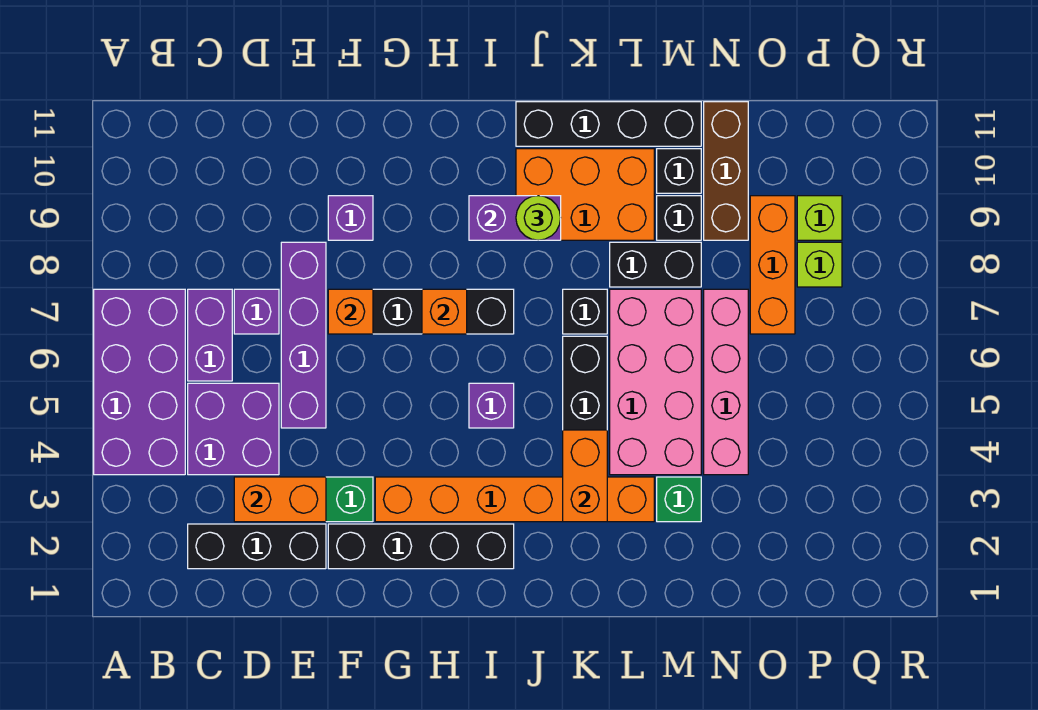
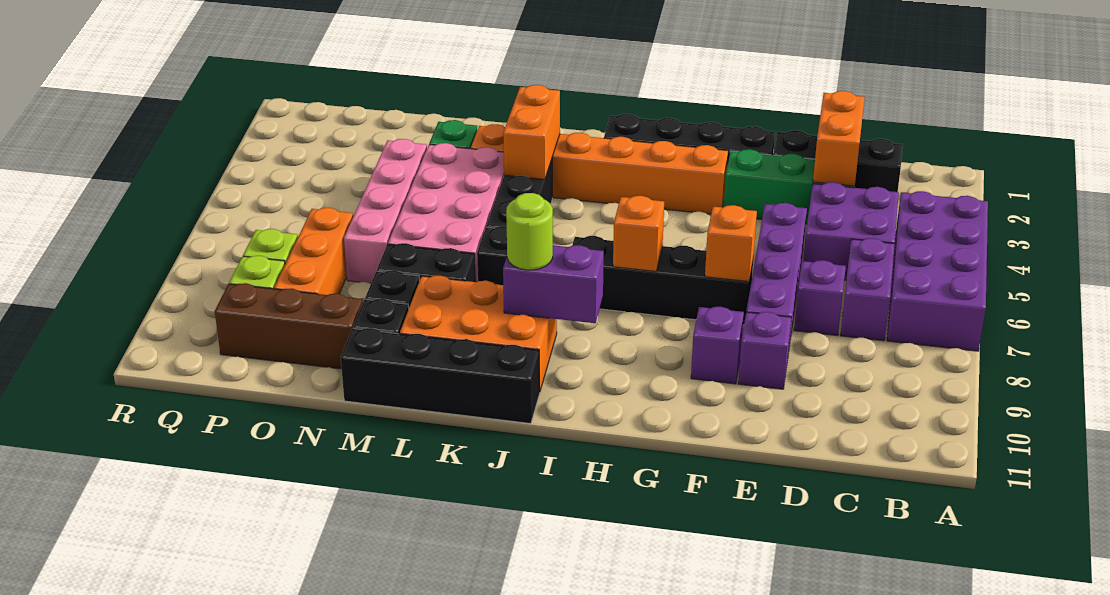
orange 1x2 brick [234,477,326,522] -> orange 1x2 brick turned to [813,91,865,186]
purple 1x1 brick [469,383,514,428] -> purple 1x1 brick moved to [738,312,792,389]
brown 1x3 brick [704,102,748,240] -> brown 1x3 brick turned to [215,283,363,369]

